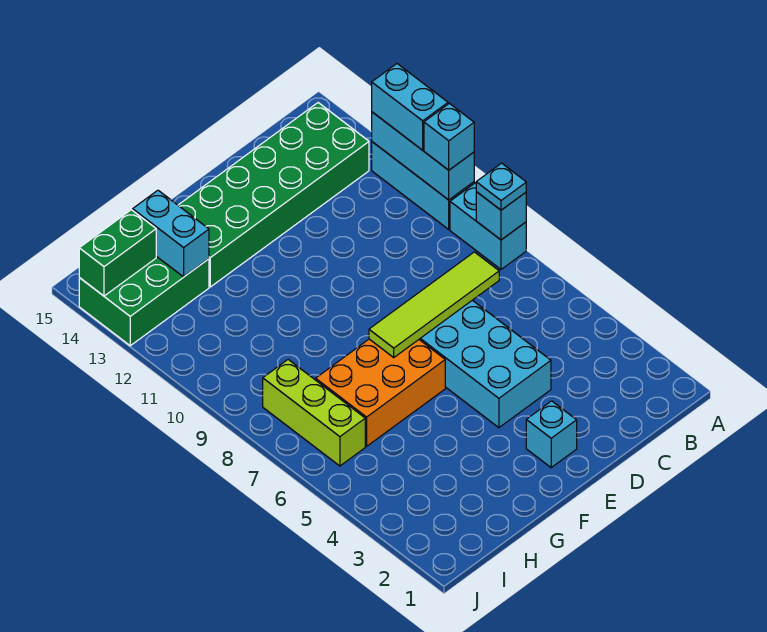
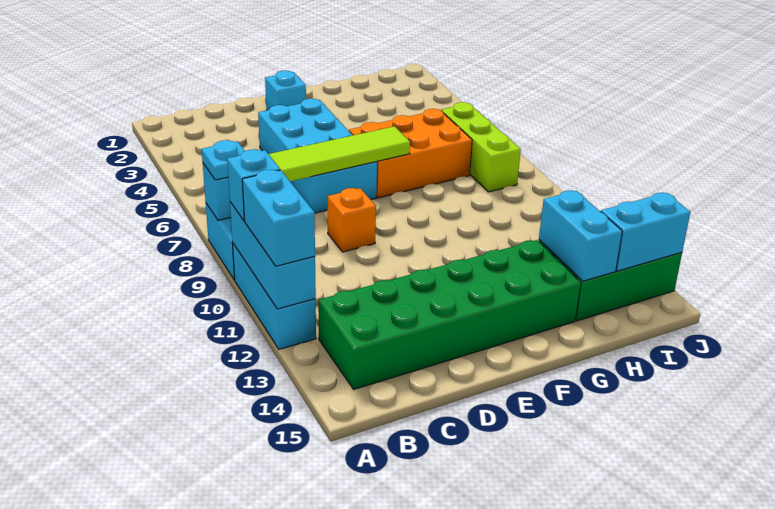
none -> orange 1x1 brick [327,188,376,252]
green 1x2 brick [79,210,156,296] -> cyan 1x2 brick [601,193,690,271]

